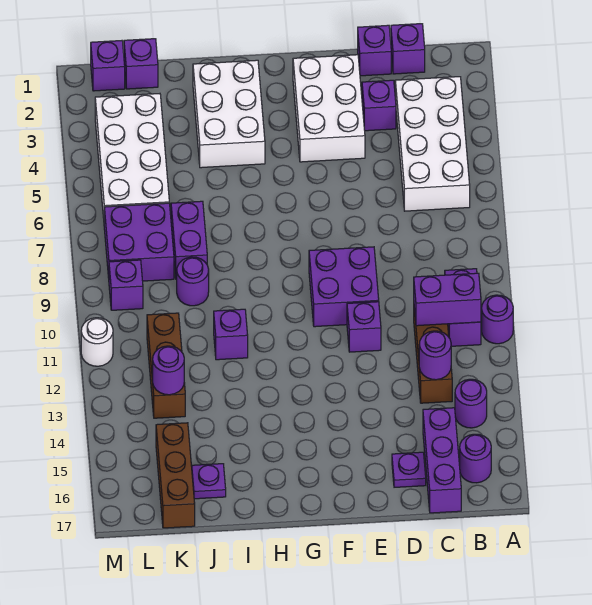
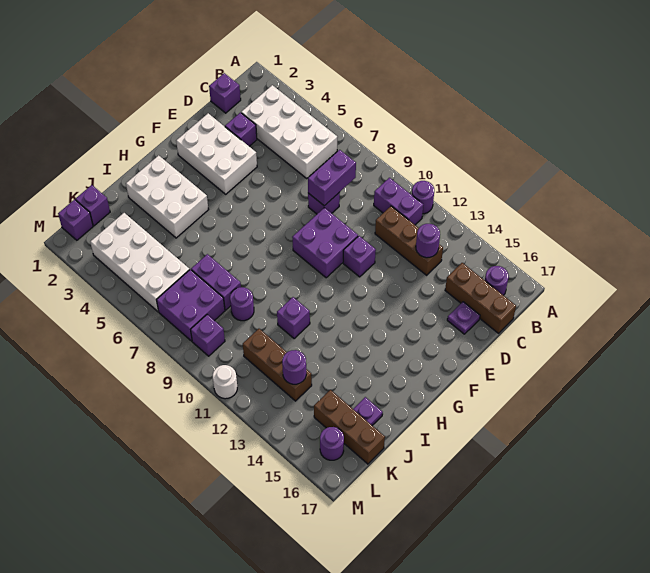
purple 1x2 brick [414,273,481,326] -> purple 1x2 brick moved to [308,150,356,206]
purple 1x1 round brick [455,379,487,428] -> purple 1x1 round brick moved to [320,427,344,460]
purple 1x3 brick [423,408,461,513] -> brown 1x3 brick [445,263,516,333]
purple 1x1 brick [358,25,391,76] -> purple 1x1 brick moved to [308,192,340,214]

